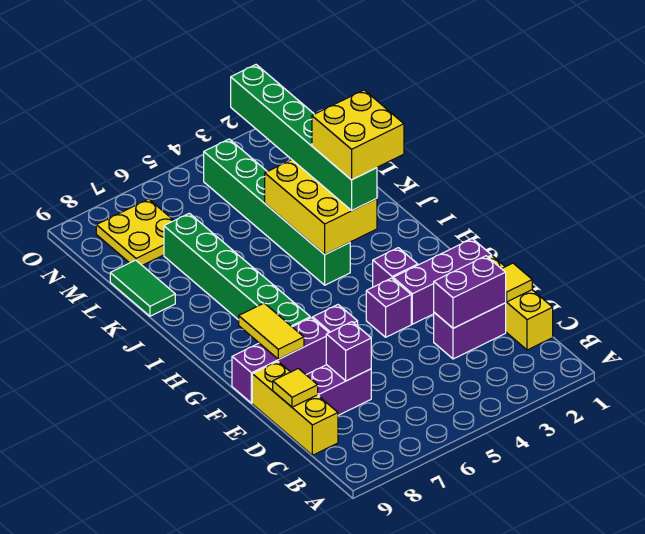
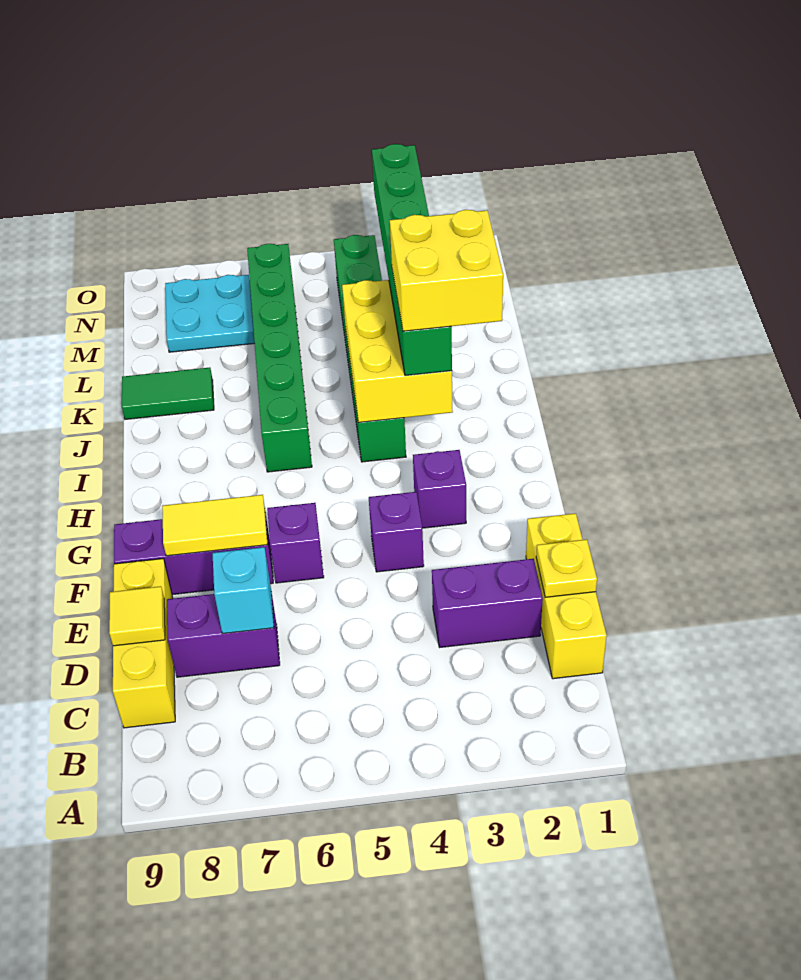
yellow 1x1 tile [502,263,532,302] -> yellow 1x1 plate [536,539,597,597]
purple 1x2 brick [434,256,506,328] -> none
purple 1x1 brick [326,322,371,381] -> cyan 1x1 brick [212,547,274,634]
purple 1x3 brick [393,239,492,324] -> none
yellow 1x2 tile [239,303,304,359] -> yellow 1x2 tile turned to [162,495,268,556]
green 1x6 brick [164,213,310,327] -> green 1x6 brick moved to [247,244,312,472]
green 1x2 tile [110,260,175,316] -> green 1x2 tile turned to [122,368,214,419]
yellow 2x2 plate [96,199,174,266] -> cyan 2x2 plate [165,275,255,352]

